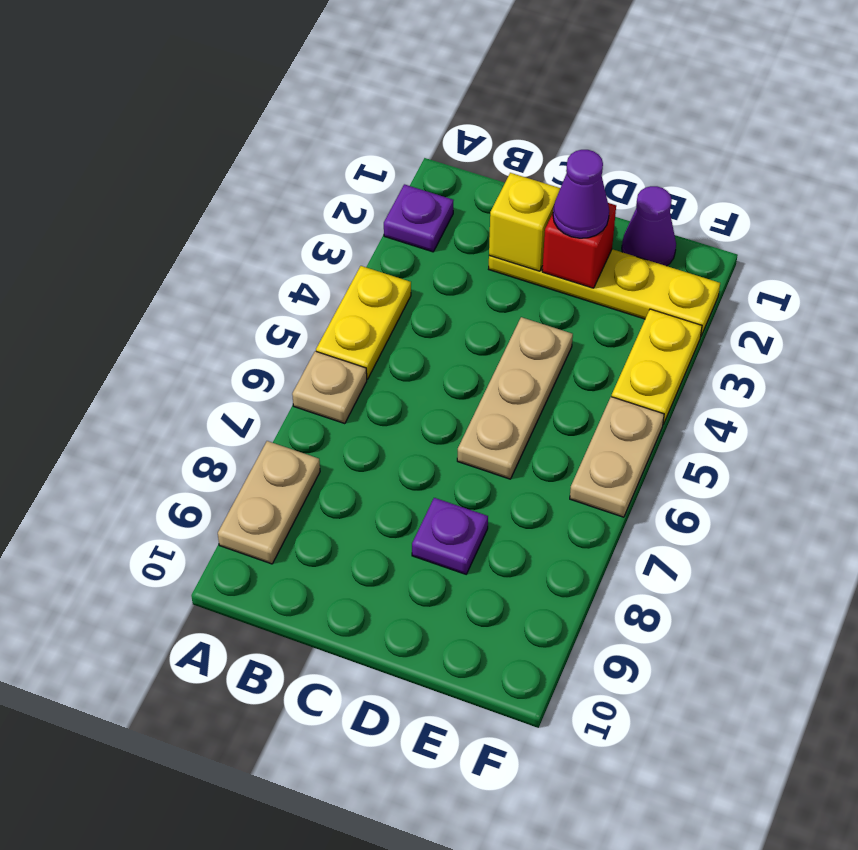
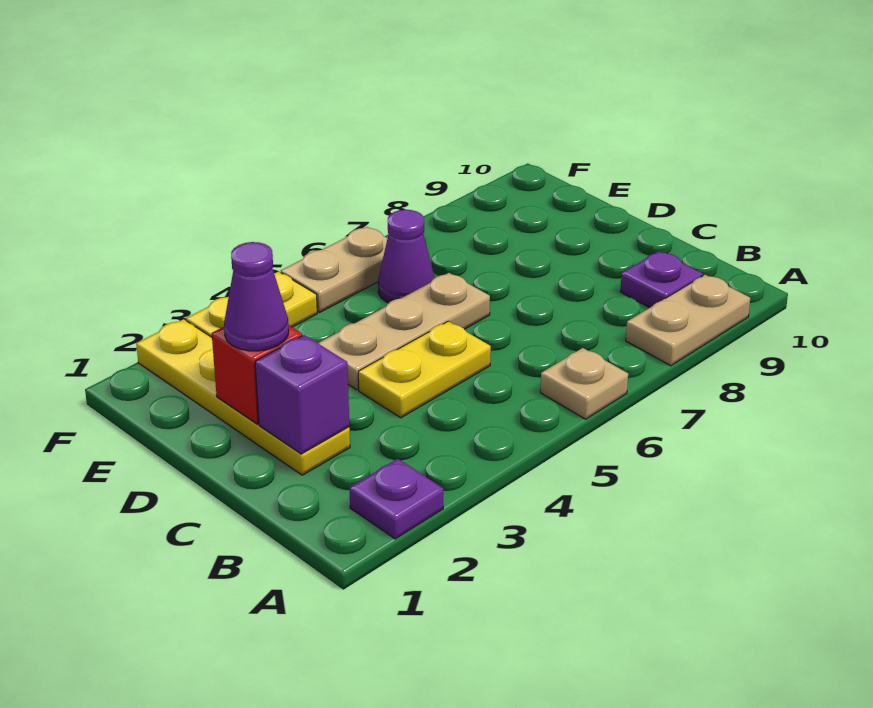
yellow 1x2 plate [316,266,411,379] -> yellow 1x2 plate moved to [358,321,491,418]
yellow 1x1 brick [489,173,560,271] -> purple 1x1 brick [255,335,349,454]
purple 1x1 plate [412,498,488,574] -> purple 1x1 plate moved to [620,251,703,308]
purple 1x1 cone [622,186,676,266] -> purple 1x1 cone moved to [378,210,435,303]

